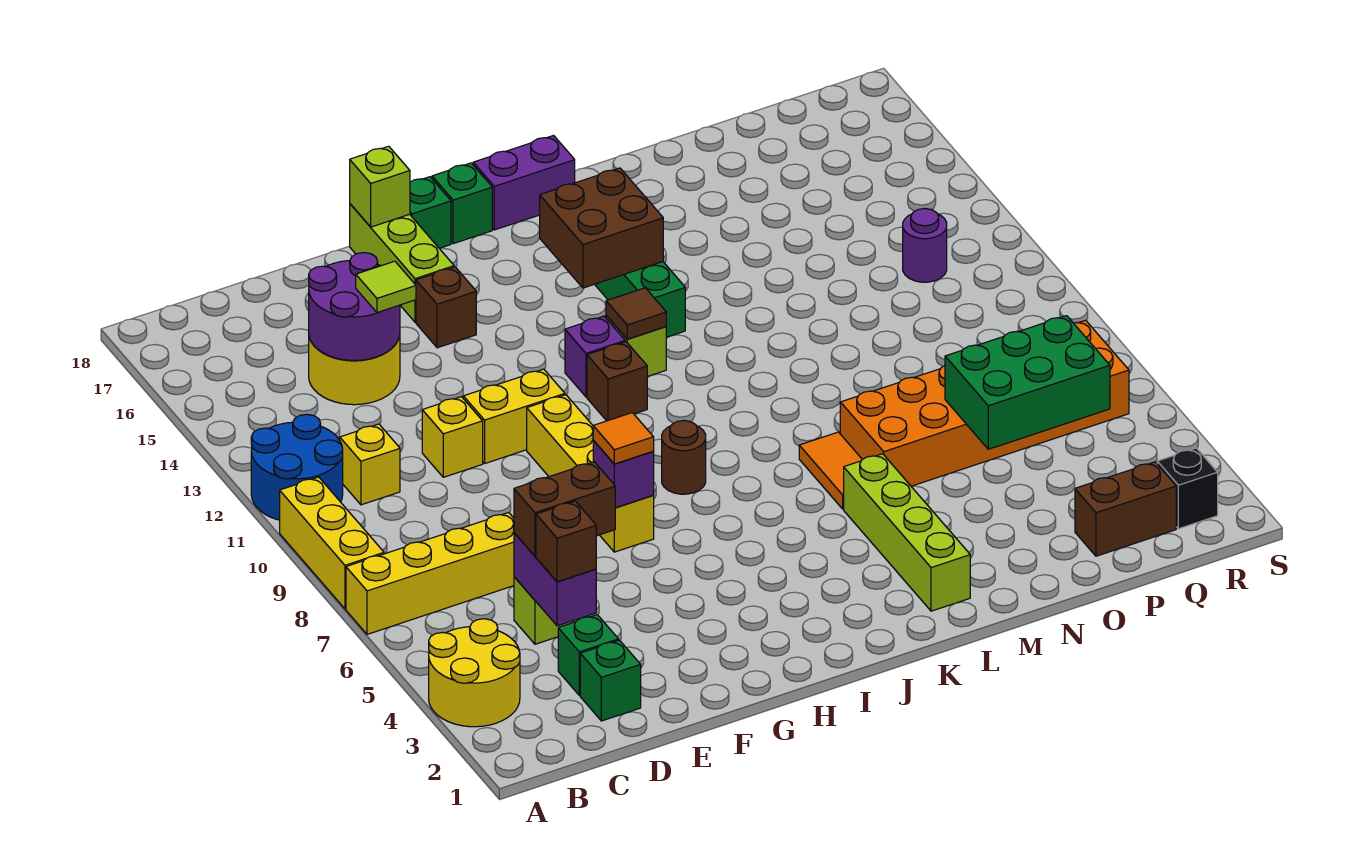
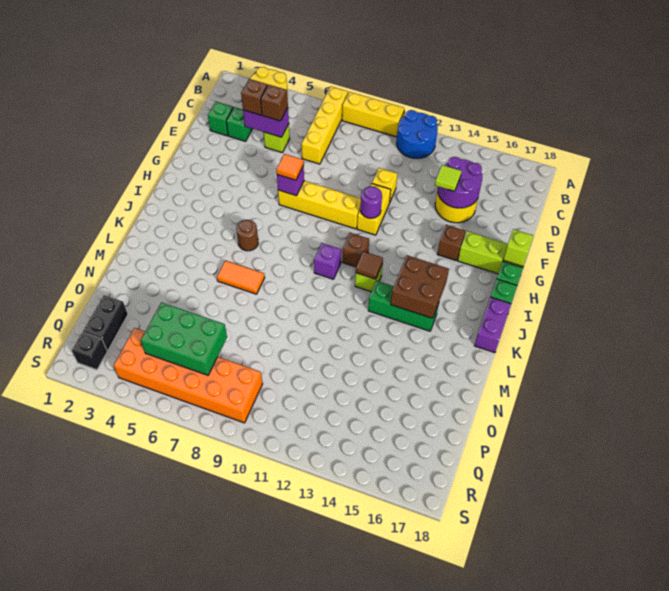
yellow 1x1 brick [340,424,400,505] -> none
brown 1x2 brick [514,462,615,556] -> brown 1x1 brick [261,85,288,121]
brown 1x1 round brick [662,421,706,494] -> brown 1x1 round brick moved to [236,220,258,251]
purple 1x1 brick [565,316,625,397] -> purple 1x1 brick moved to [314,243,341,279]
lime 1x4 brick [844,454,970,611] -> none
orange 2x6 brick [840,320,1129,486] -> orange 2x6 brick turned to [114,328,263,423]
green 2x3 brick [945,316,1110,449] -> green 2x3 brick turned to [141,302,227,375]
brown 1x2 brick [1075,462,1176,556] -> black 1x2 brick [83,295,128,351]
purple 1x1 round brick [903,209,947,282] -> purple 1x1 round brick moved to [361,186,382,218]

